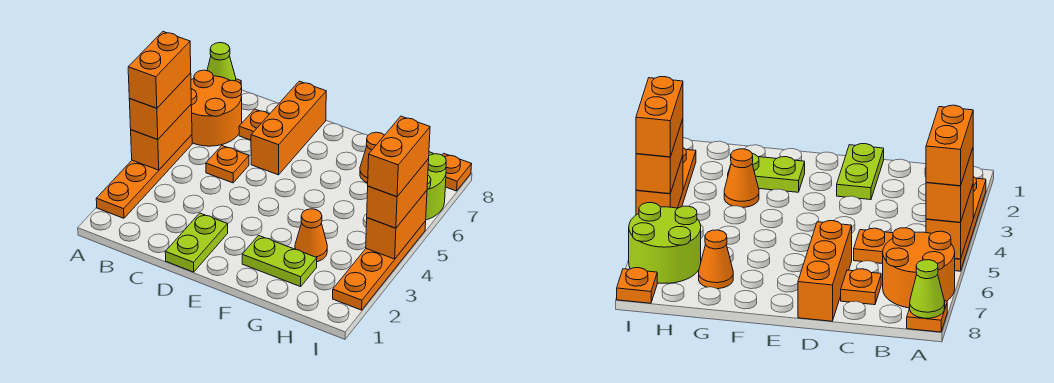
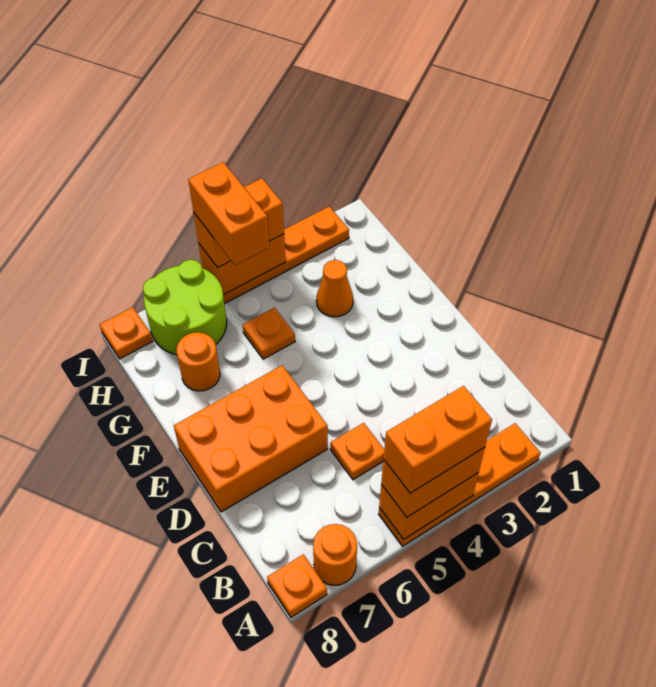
orange 2x2 round brick [191,70,242,146] -> orange 1x1 round brick [313,524,357,585]
lime 1x1 cone [207,43,236,81] -> none
orange 1x1 plate [239,109,269,140] -> orange 1x1 plate moved to [243,308,295,359]
lime 1x2 plate [165,213,228,272] -> none
orange 1x3 brick [251,81,326,175] -> orange 2x3 brick [174,365,328,512]
lime 1x2 plate [242,236,317,287] -> none
orange 1x1 cone [360,132,384,183] -> orange 1x1 round brick [177,332,220,391]
orange 1x2 brick [368,116,430,197] -> orange 1x2 brick turned to [188,162,269,265]

